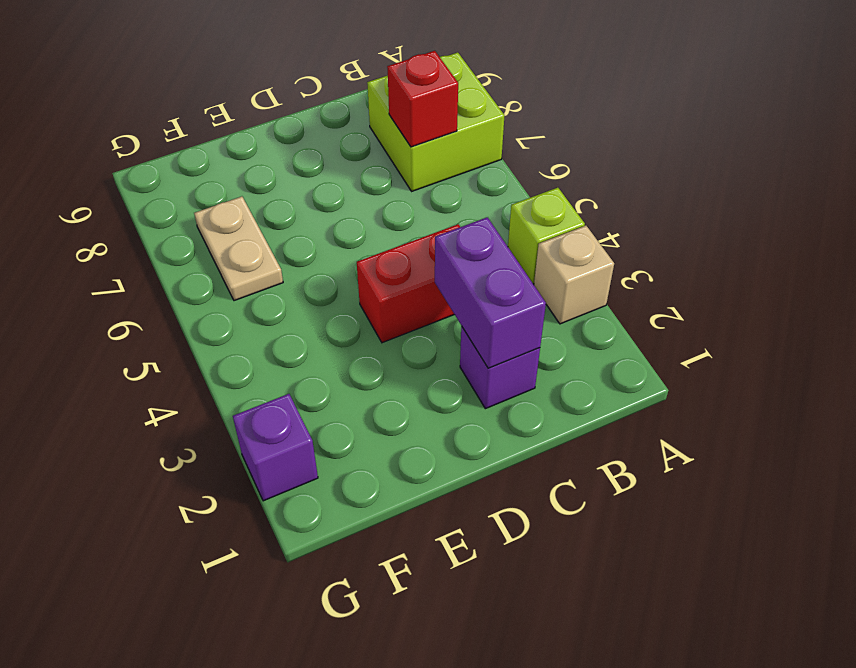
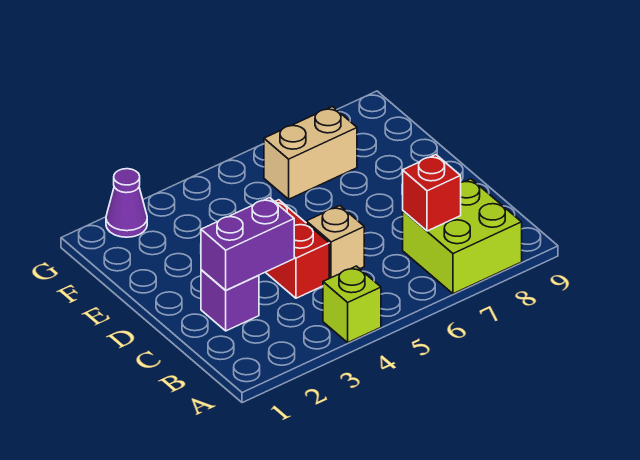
tan 1x1 brick [534,226,614,324] -> tan 1x1 brick moved to [306,206,364,278]
tan 1x2 plate [194,196,283,301] -> tan 1x2 brick [264,107,357,199]
purple 1x1 brick [233,394,318,501] -> purple 1x1 cone [106,169,147,237]

